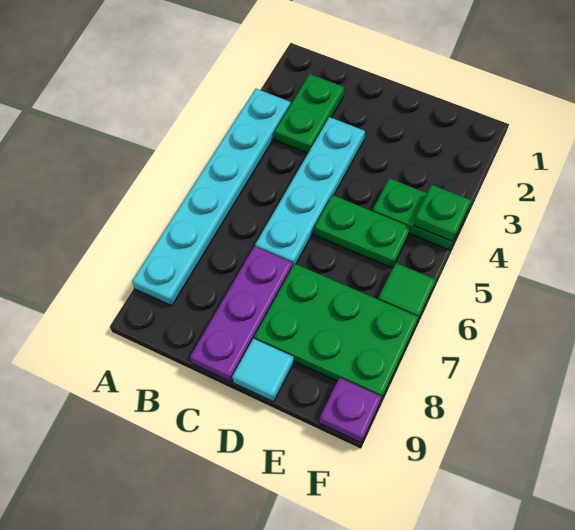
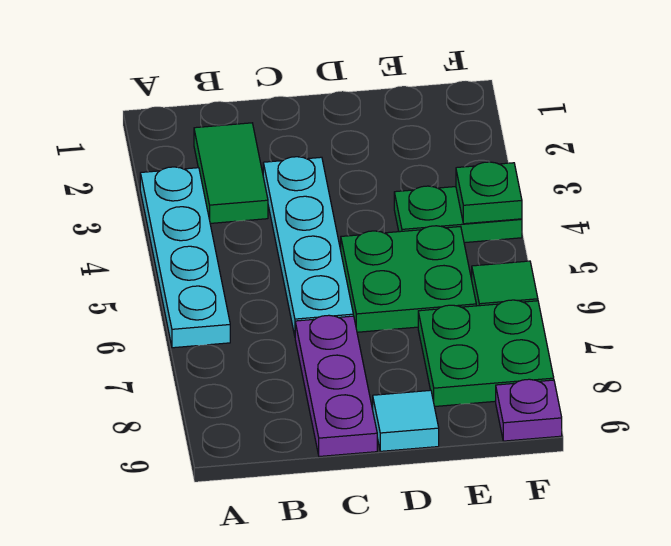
cyan 1x6 plate [132,89,290,306] -> cyan 1x4 plate [140,167,230,348]
green 1x2 plate [275,74,344,153] -> green 1x2 tile [194,123,268,223]
green 1x2 plate [314,195,410,268] -> green 2x2 plate [341,226,476,332]
green 2x3 plate [254,264,418,399] -> green 2x2 plate [418,300,554,407]

